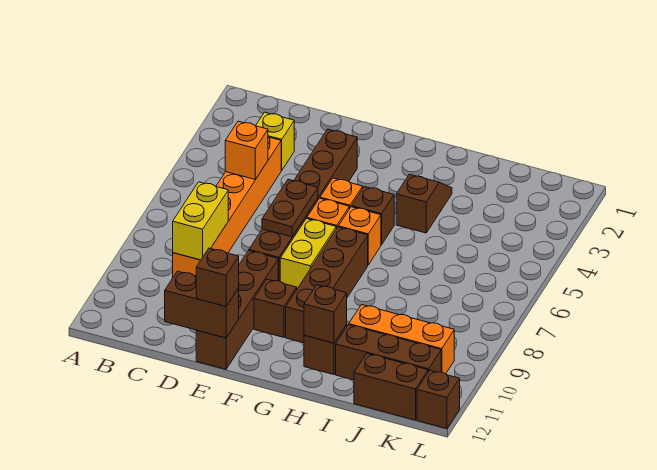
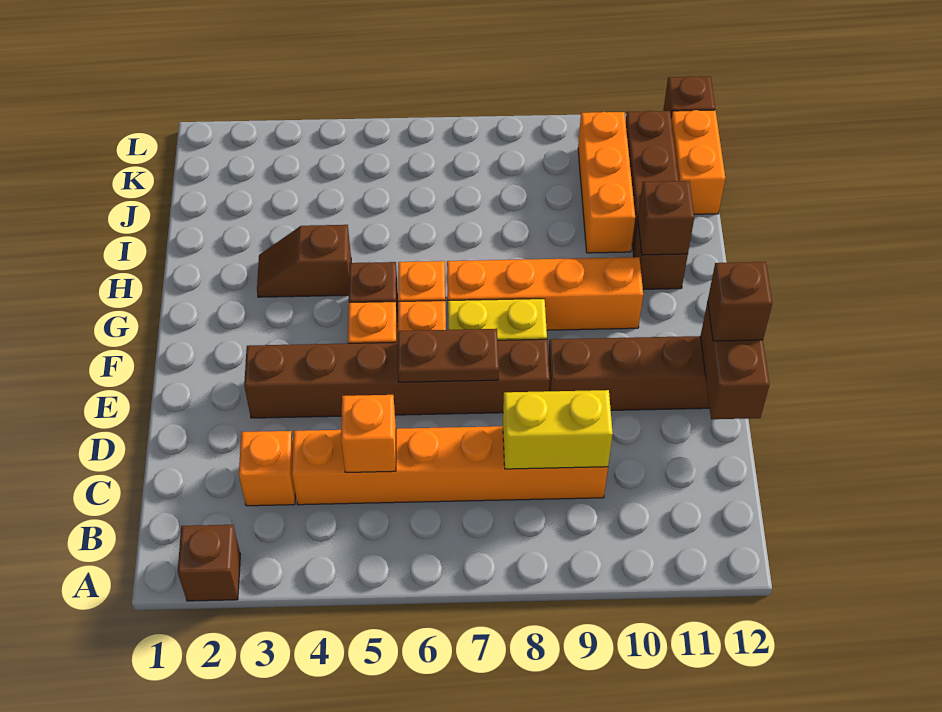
yellow 1x1 brick [256,112,294,170] -> orange 1x1 brick [239,431,295,506]
brown 1x1 brick [254,279,297,337] -> brown 1x1 brick moved to [178,525,240,601]
brown 1x4 brick [286,227,368,343] -> orange 1x4 brick [447,257,643,330]
brown 1x2 brick [354,354,428,420] -> orange 1x2 brick [671,110,725,214]

